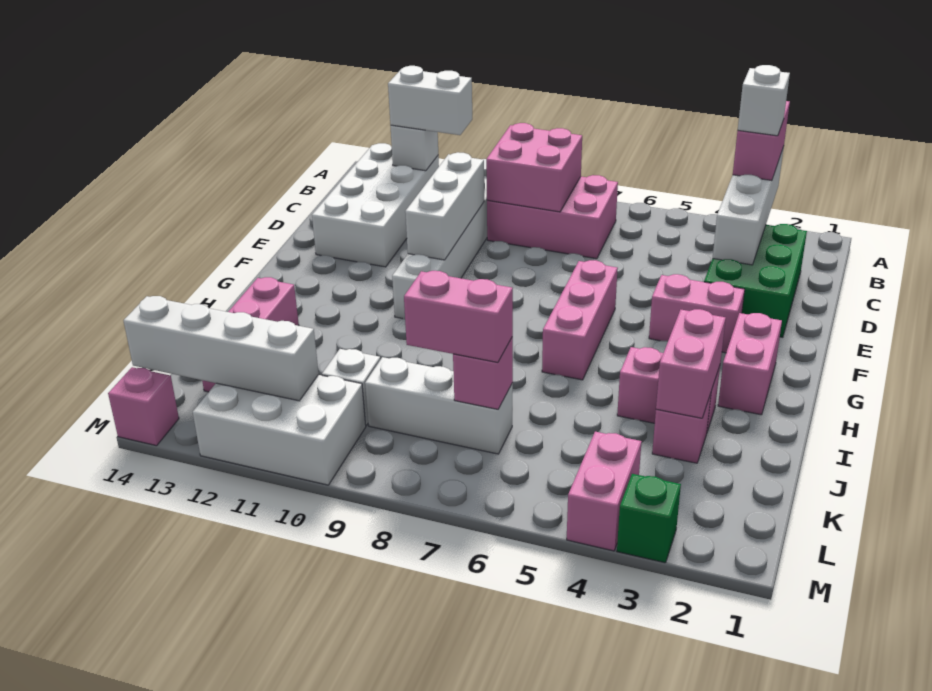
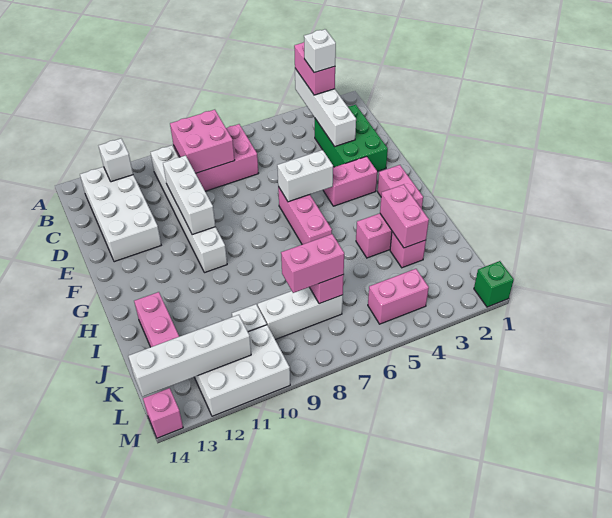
white 1x2 brick [388,66,472,135] -> white 1x2 brick moved to [277,150,333,202]
pink 1x2 brick [567,432,642,551] -> pink 1x2 brick turned to [368,269,429,324]
green 1x1 brick [617,474,681,563] -> green 1x1 brick moved to [474,261,514,307]

